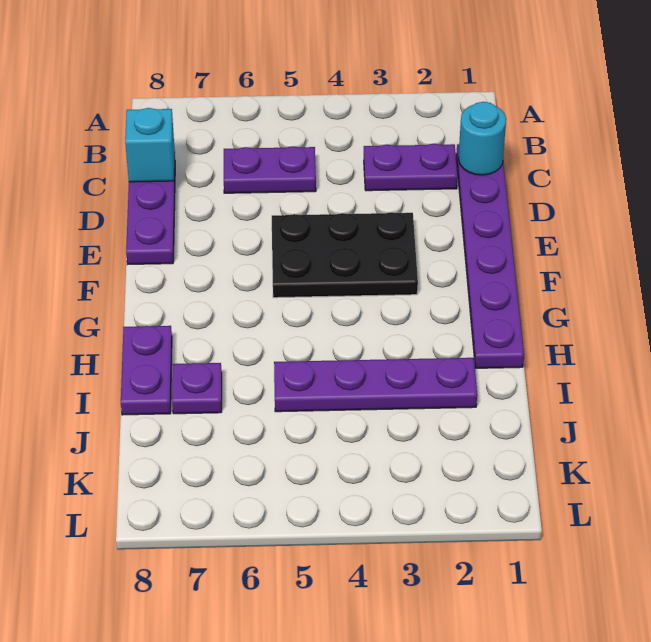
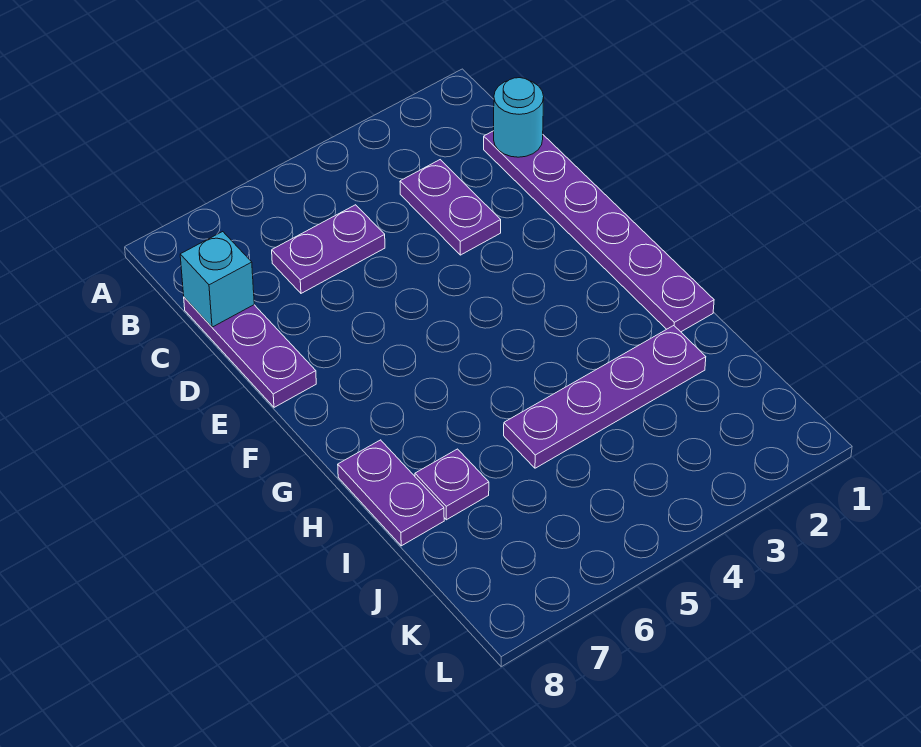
purple 1x2 plate [364,144,458,191] -> purple 1x2 plate turned to [400,160,501,255]
black 2x3 plate [272,212,418,298] -> none

